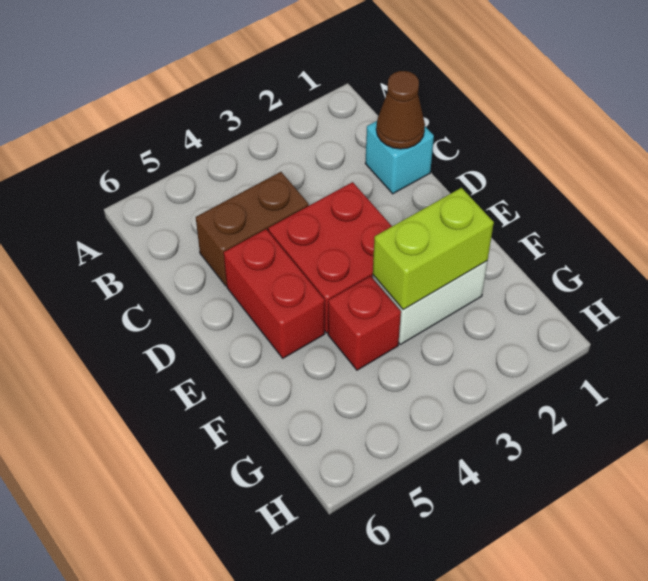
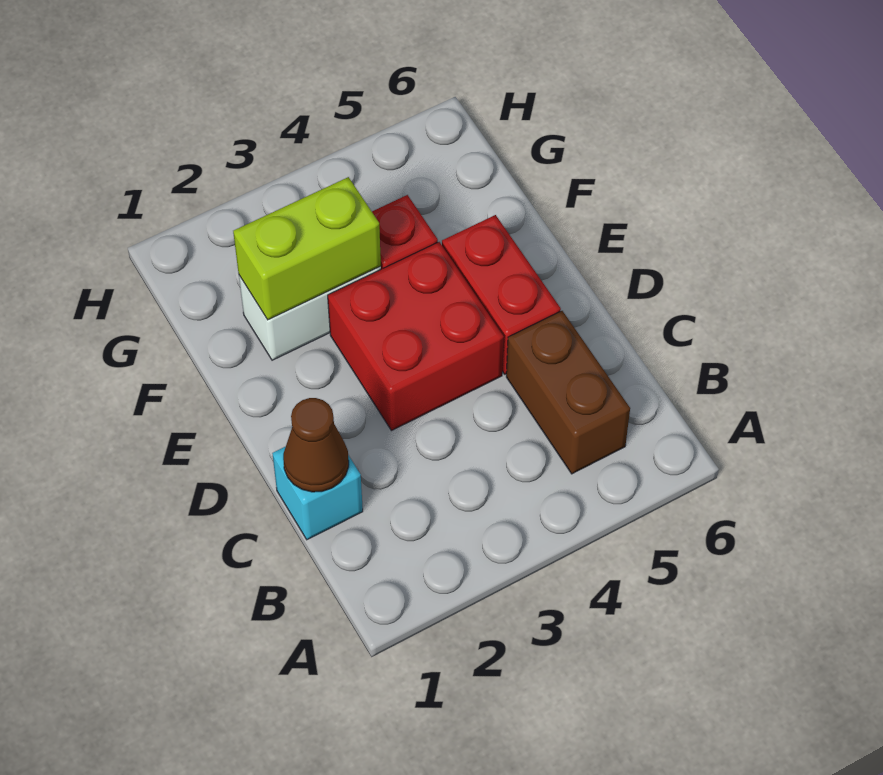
brown 1x2 brick [196,172,309,286] -> brown 1x2 brick turned to [506,311,630,474]

